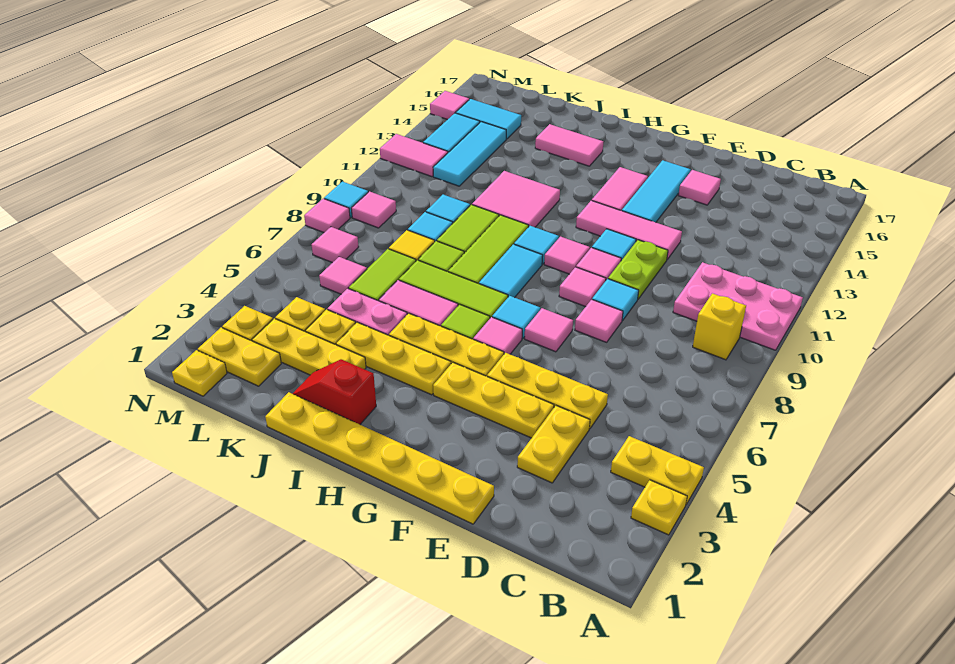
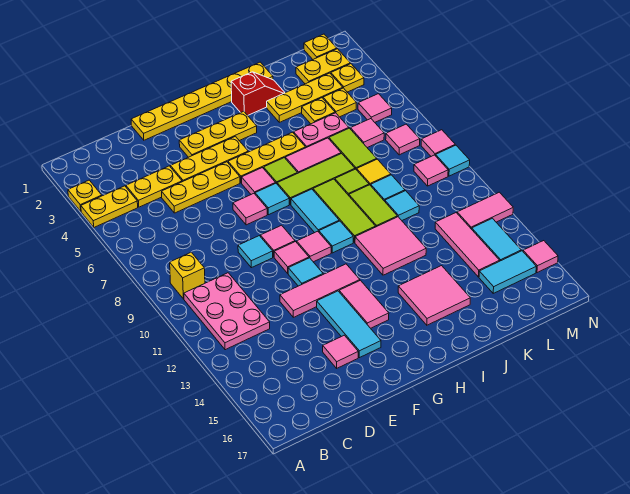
pink 2x3 plate [673,262,803,350] -> pink 2x3 plate turned to [184,273,270,350]
yellow 1x2 plate [517,406,590,483] -> yellow 1x2 plate turned to [126,166,182,207]
pink 1x1 tile [575,299,623,342] -> pink 1x1 tile moved to [358,94,392,122]
lime 1x2 plate [608,240,668,299] -> none
yellow 1x3 plate [336,322,451,395] -> yellow 1x3 plate moved to [179,111,257,157]
pink 1x2 tile [535,124,603,166] -> pink 2x2 tile [398,266,470,325]
cyan 1x3 tile [433,122,506,186] -> pink 1x3 tile [435,213,500,277]

